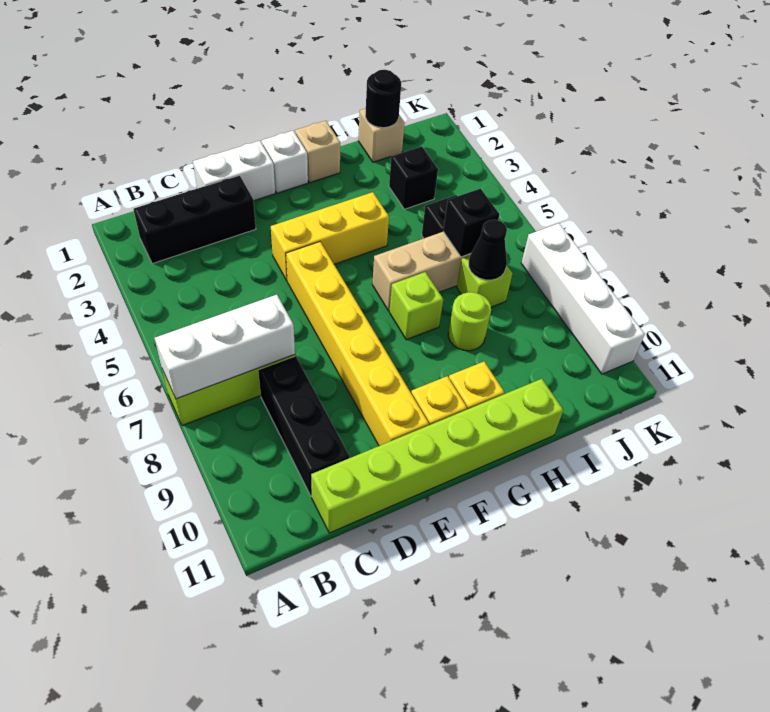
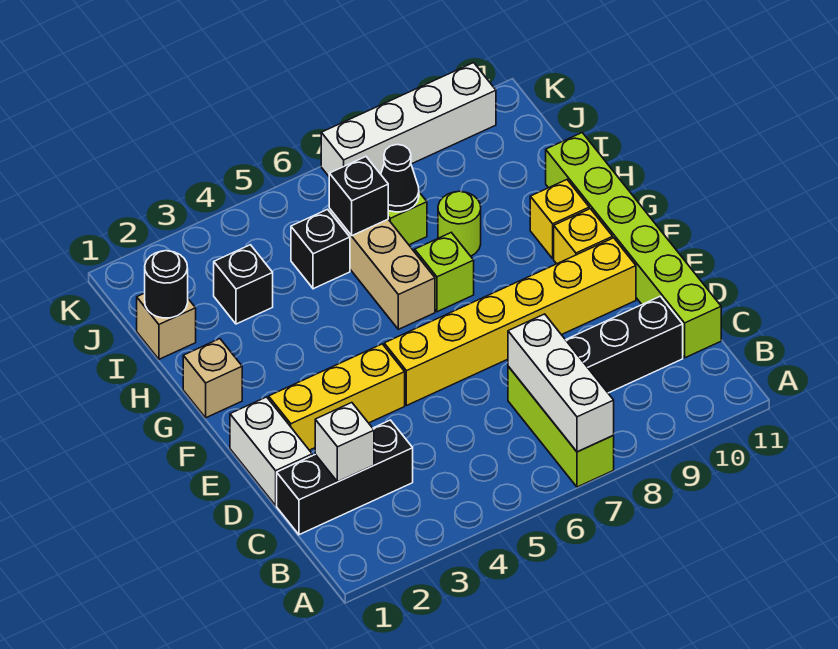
black 1x3 brick [134,175,256,264] -> black 1x3 brick turned to [277,420,413,535]
yellow 1x3 brick [271,192,389,280] -> yellow 1x3 brick turned to [269,344,405,450]
white 1x1 brick [262,131,308,193] -> white 1x1 brick moved to [315,403,374,482]

